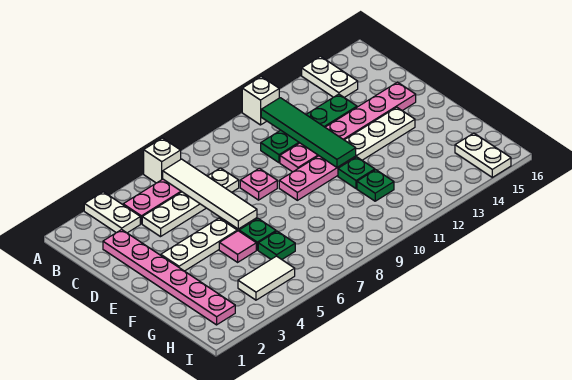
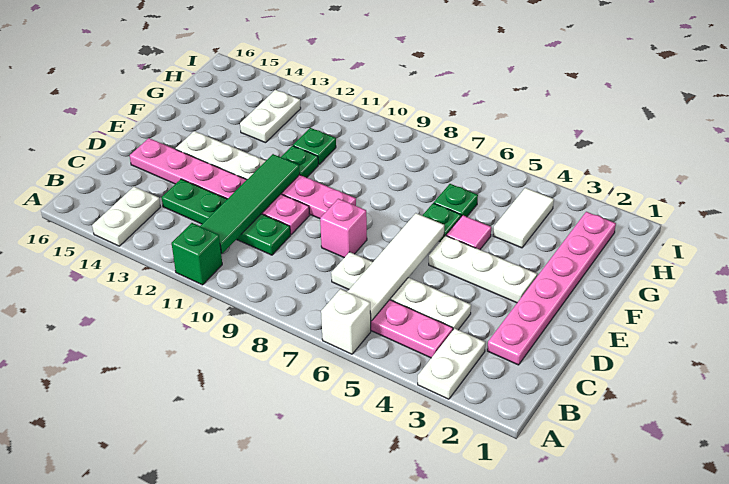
white 1x1 brick [242,77,279,125] -> green 1x1 brick [171,223,222,285]
pink 1x1 plate [240,168,277,200] -> pink 1x1 brick [320,199,367,258]
white 1x2 tile [238,256,295,300] -> white 1x2 tile turned to [493,188,554,248]
white 1x2 plate [455,133,511,177] -> white 1x2 plate moved to [240,90,301,143]

